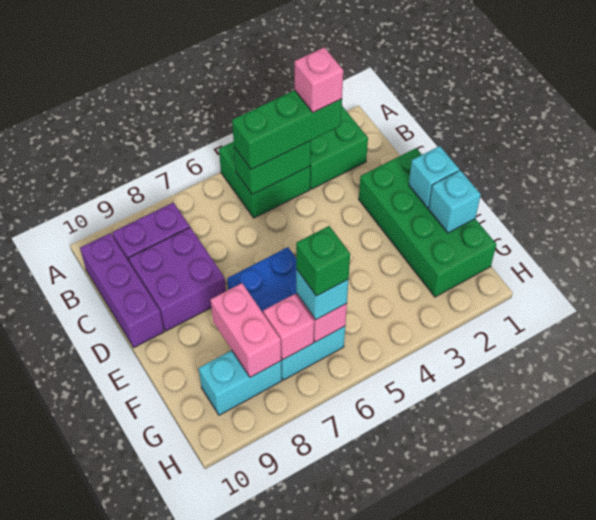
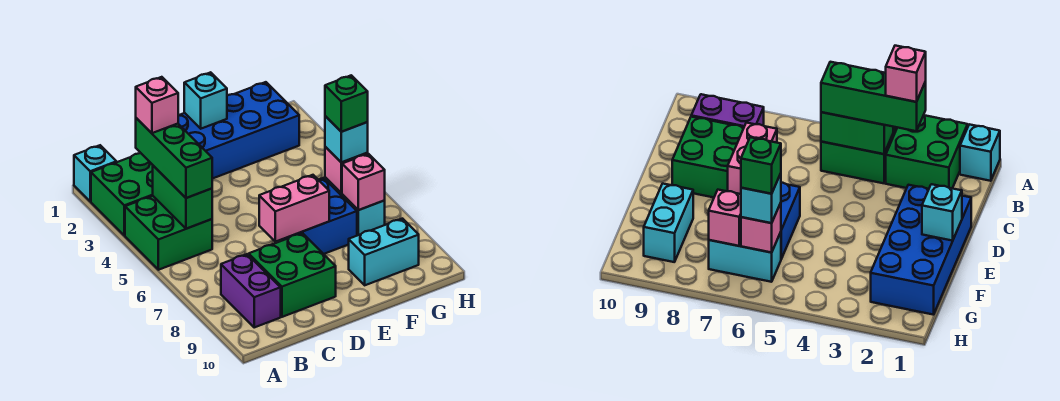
purple 1x3 brick [80,233,164,348] -> none
purple 2x2 brick [129,227,226,331] -> green 2x2 brick [249,233,336,317]
green 2x4 brick [359,148,496,297] -> blue 2x4 brick [178,82,299,179]
cyan 1x1 brick [429,171,481,233] -> cyan 1x1 brick moved to [74,145,116,201]
pink 1x2 brick [211,283,281,377] -> pink 1x2 brick moved to [259,175,329,242]
cyan 1x2 brick [199,350,282,415] -> cyan 1x2 brick turned to [349,219,419,285]

